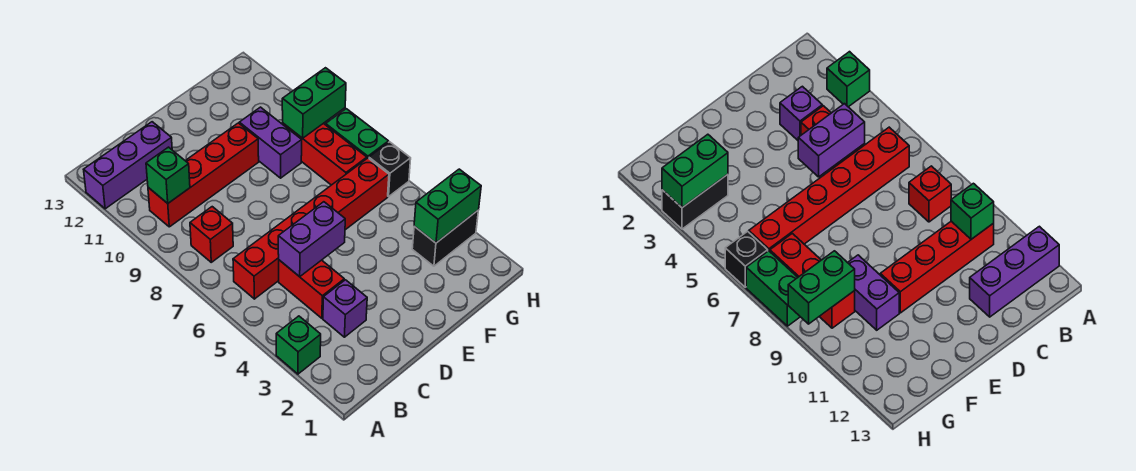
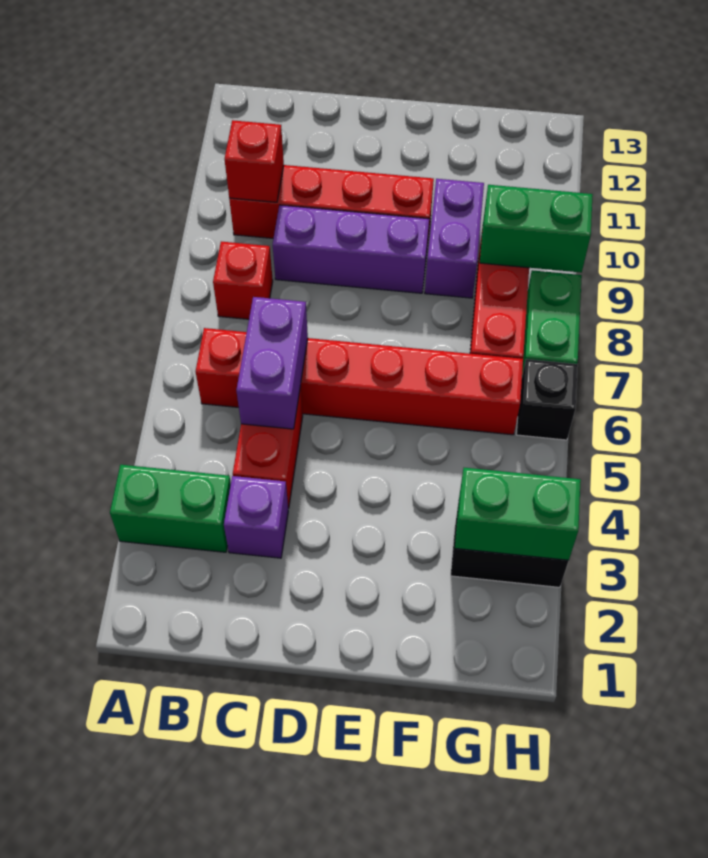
green 1x1 brick [276,316,321,374] -> green 1x2 brick [110,465,231,552]
purple 1x3 brick [84,122,172,209] -> purple 1x3 brick moved to [273,205,429,293]
green 1x1 brick [146,147,190,203] -> red 1x1 brick [225,120,284,202]
purple 1x2 brick [278,202,345,277] -> purple 1x2 brick turned to [236,297,308,429]

